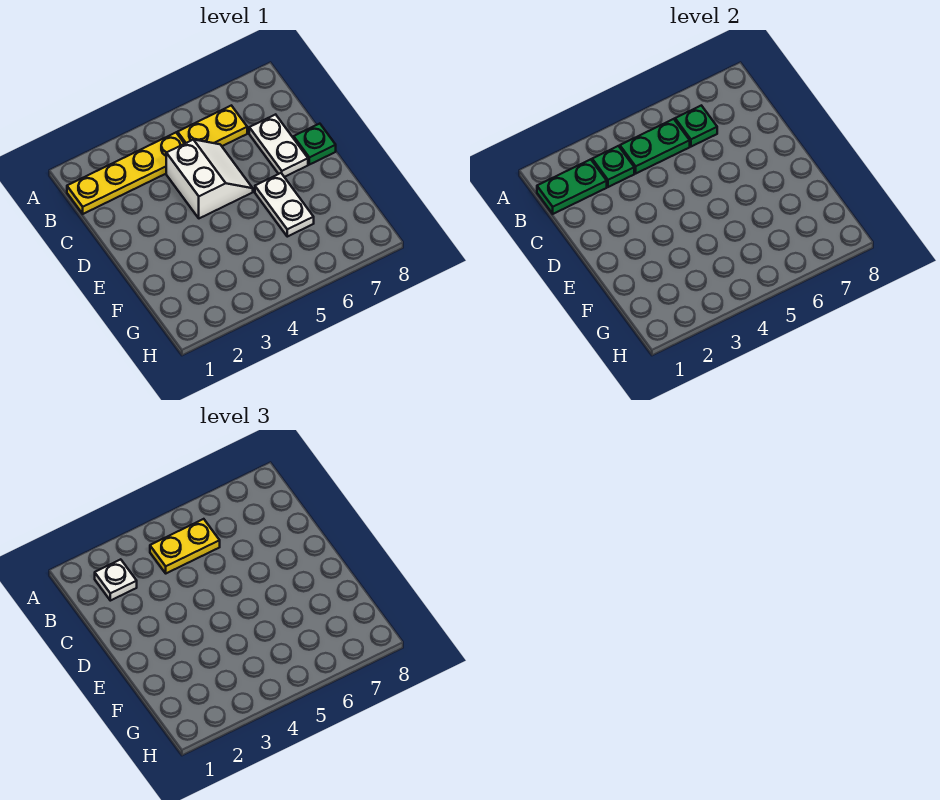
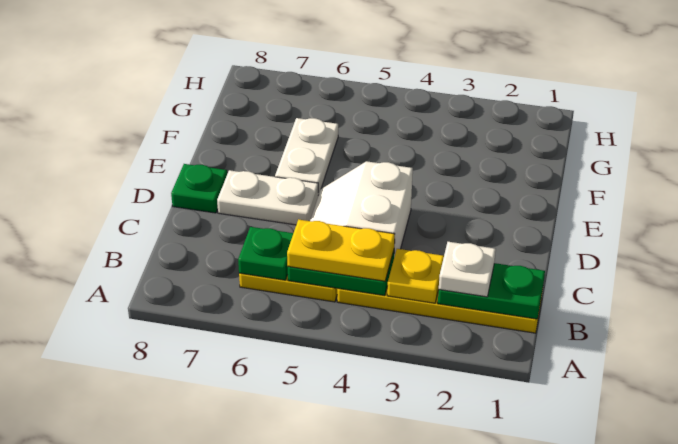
green 1x1 plate [592,146,634,187] -> yellow 1x1 plate [387,249,444,303]
white 1x2 plate [249,114,308,177] -> white 1x2 plate turned to [217,170,318,225]

